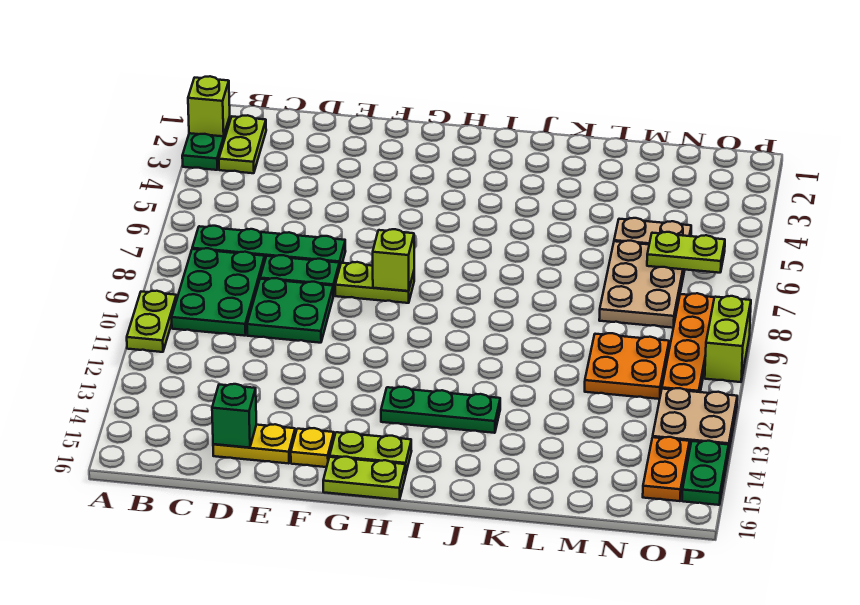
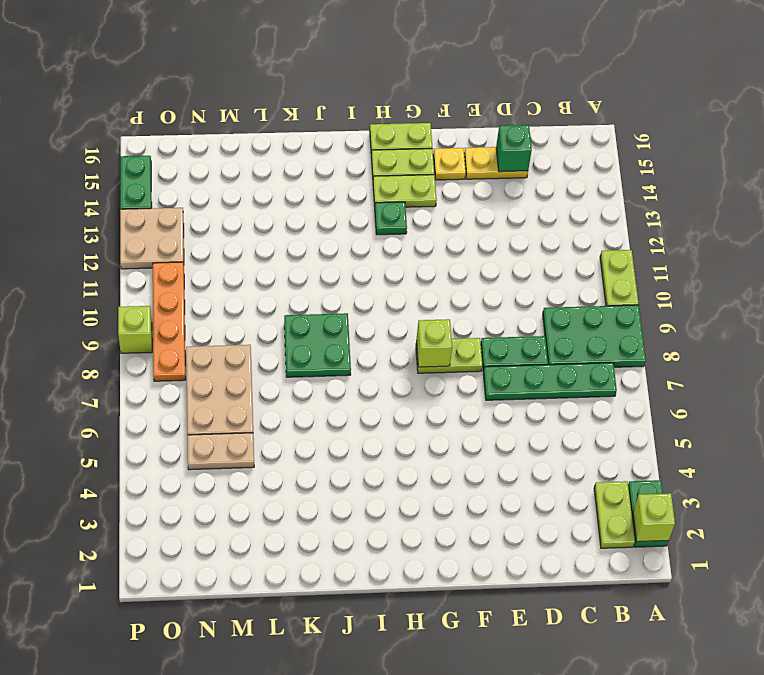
green 2x3 plate [172,248,265,336] -> green 2x3 plate turned to [543,305,646,367]
green 2x2 plate [247,278,333,343] -> green 2x2 plate moved to [284,313,351,377]
green 1x3 plate [381,387,500,433] -> green 1x1 plate [375,202,407,235]
orange 2x2 plate [585,333,669,399] -> none
lime 1x2 plate [647,232,725,273] -> lime 1x2 plate moved to [373,175,437,207]
orange 1x2 plate [643,437,690,501] -> none
lime 1x2 brick [705,296,751,382] -> lime 1x1 brick [118,306,152,353]

